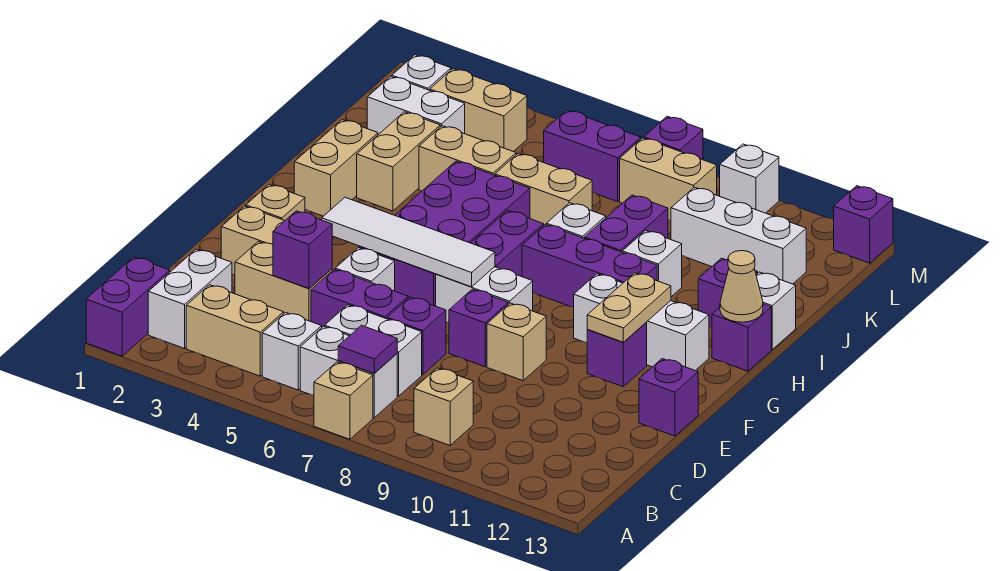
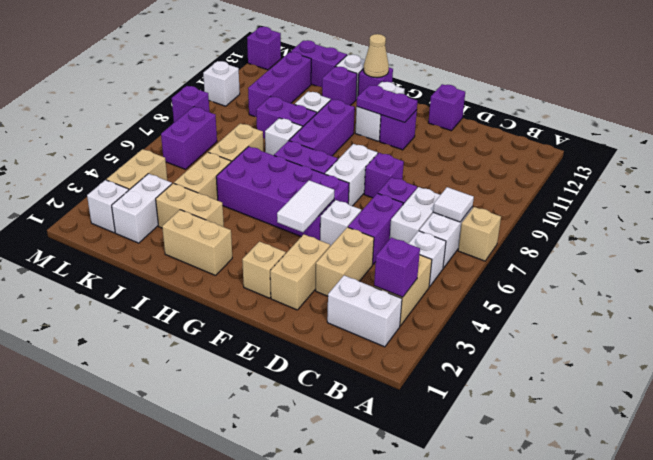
purple 1x2 brick [86,257,170,356] -> purple 1x2 brick moved to [291,40,347,87]
purple 1x1 tile [338,325,397,373] -> white 1x1 tile [433,187,474,222]
tan 1x1 brick [414,368,473,445] -> none
purple 1x1 brick [273,211,332,288] -> purple 1x1 brick moved to [374,238,420,297]
tan 1x1 brick [487,303,546,381] -> none
white 1x4 tile [322,197,495,287] -> white 1x2 tile [277,180,334,232]
tan 1x2 plate [587,273,671,342] -> purple 1x2 plate [357,85,418,123]
white 1x3 brick [574,274,709,371] -> white 1x2 brick [355,82,405,141]
white 1x3 brick [671,187,806,284] -> purple 1x3 brick [248,52,311,117]
tan 1x2 brick [620,138,717,221] -> none

